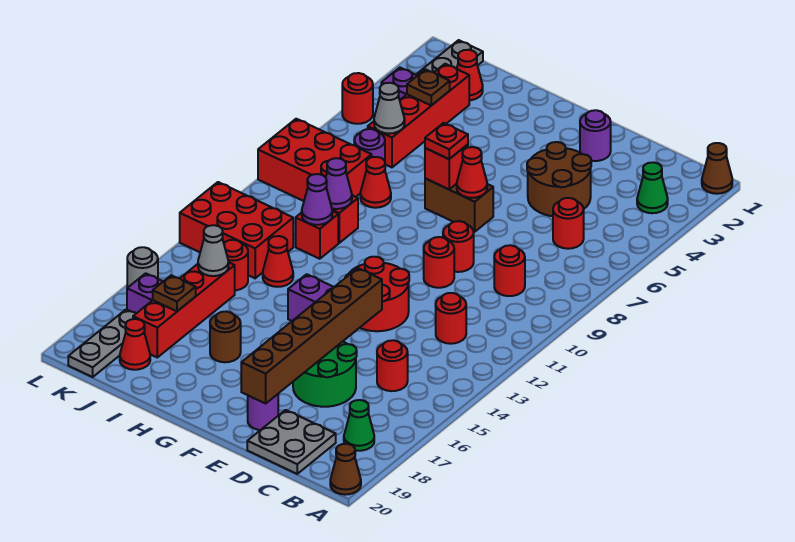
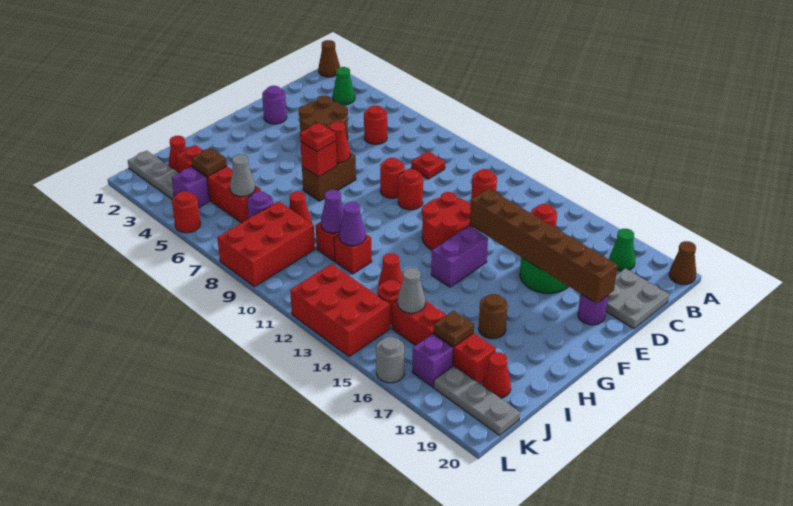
red 1x1 round brick [494,245,525,296] -> red 1x1 plate [411,151,445,179]
red 2x3 brick [180,182,293,278] -> red 2x3 brick turned to [290,264,390,357]

